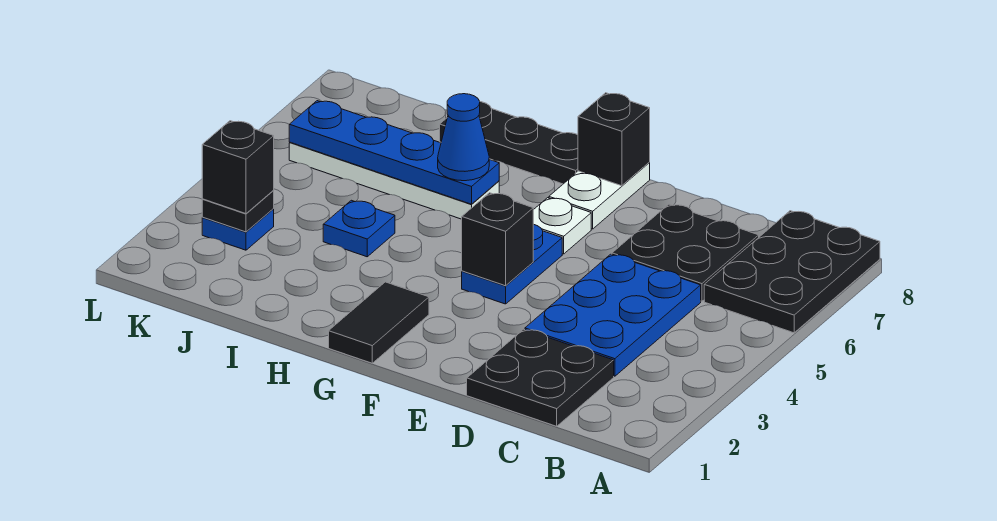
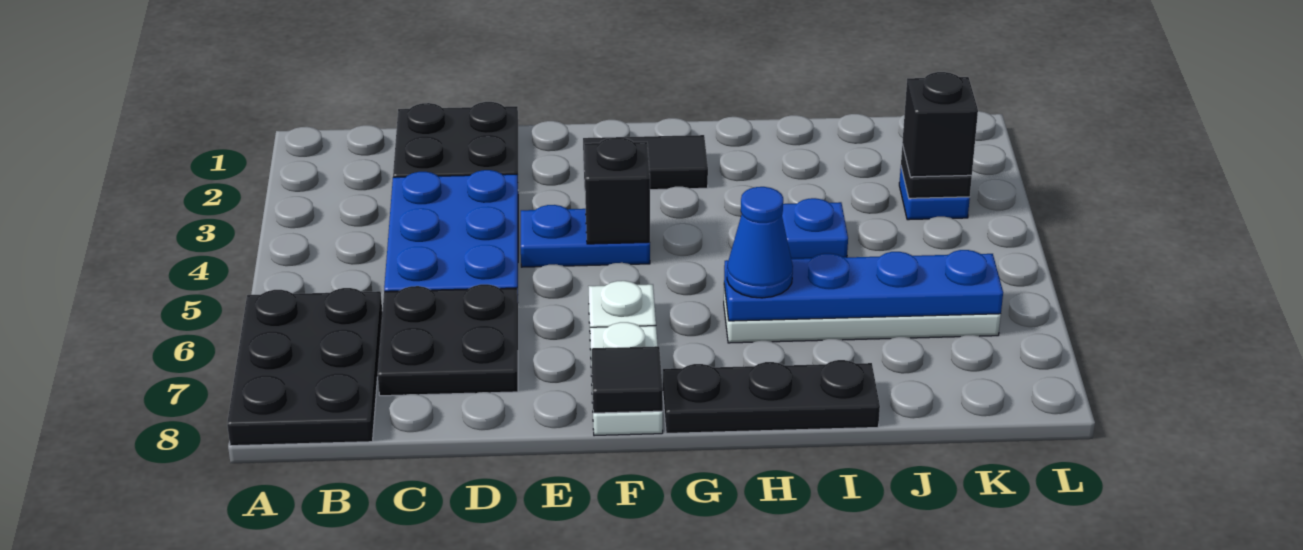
blue 1x2 plate [462,224,562,304] -> blue 1x2 plate turned to [521,205,650,267]
black 1x1 brick [578,93,650,186] -> black 1x1 tile [591,346,663,413]
black 1x2 tile [329,282,429,363] -> black 1x2 tile turned to [583,135,708,190]

